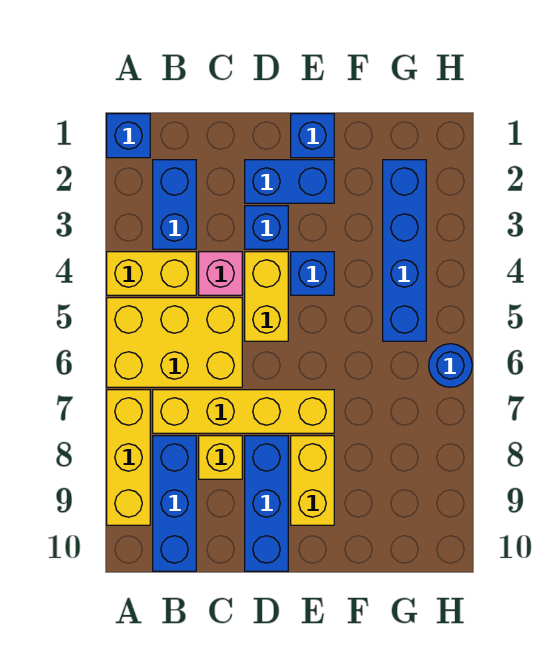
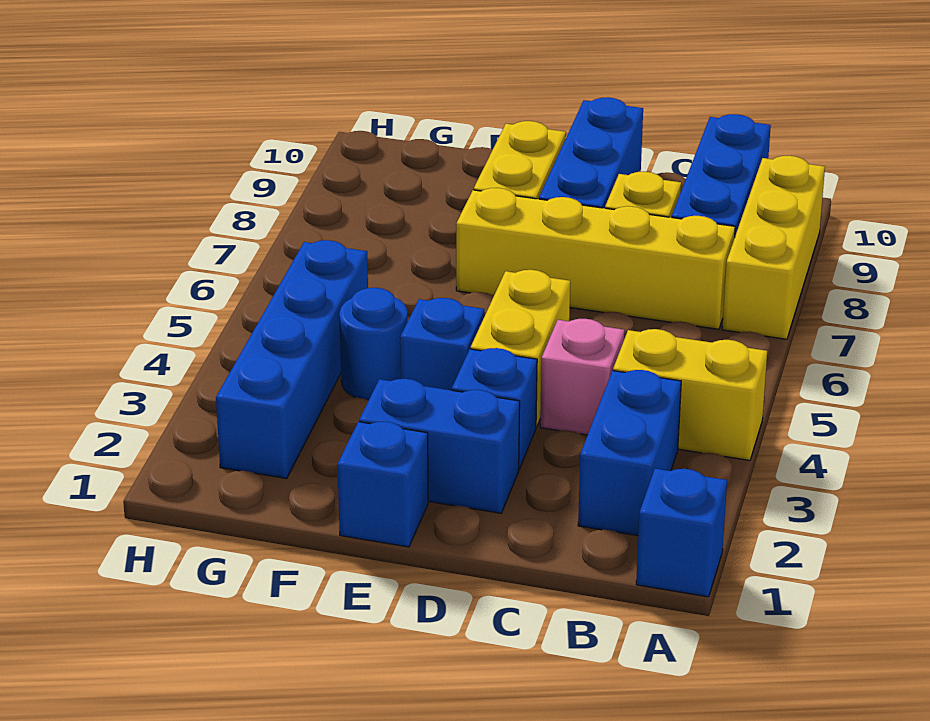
yellow 2x3 brick [107,298,242,387] -> none
blue 1x1 round brick [429,344,472,387] -> blue 1x1 round brick moved to [339,288,408,401]

